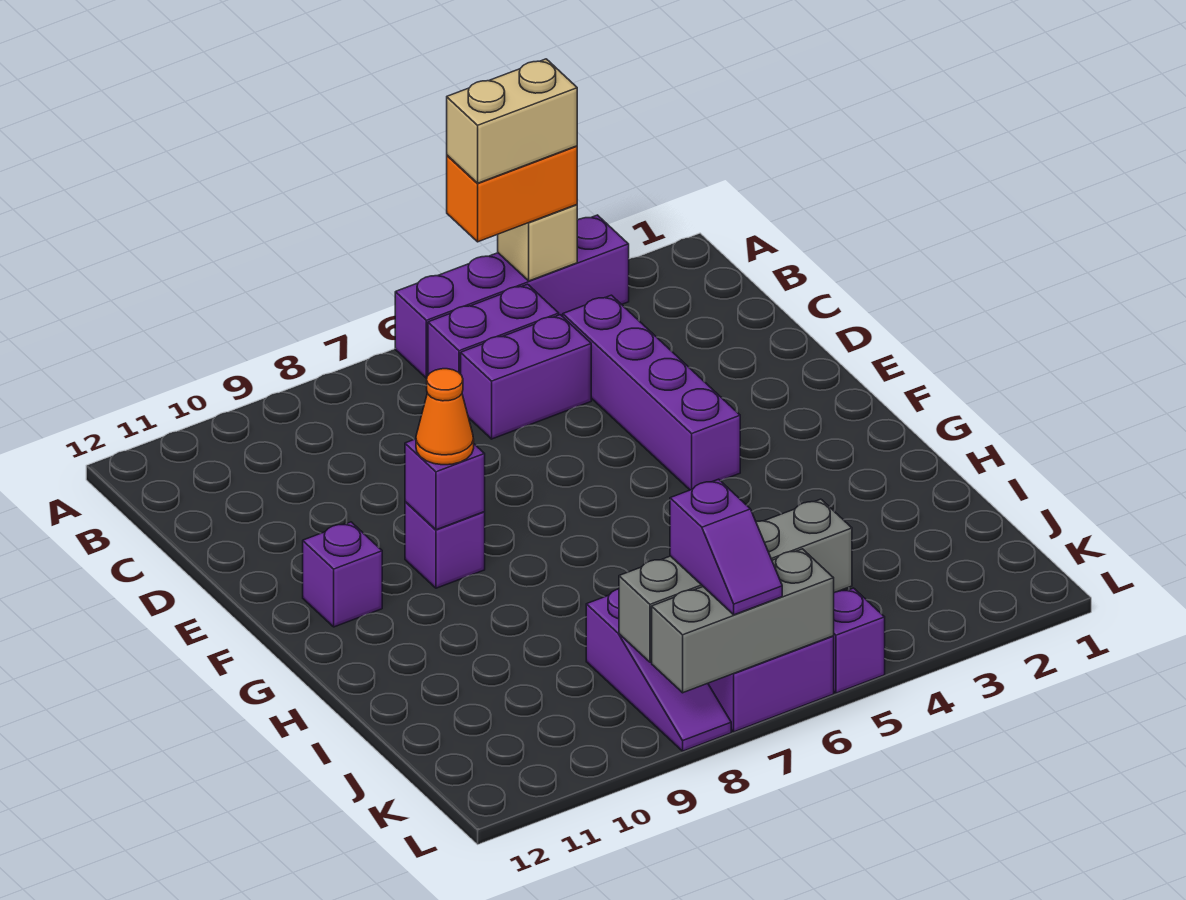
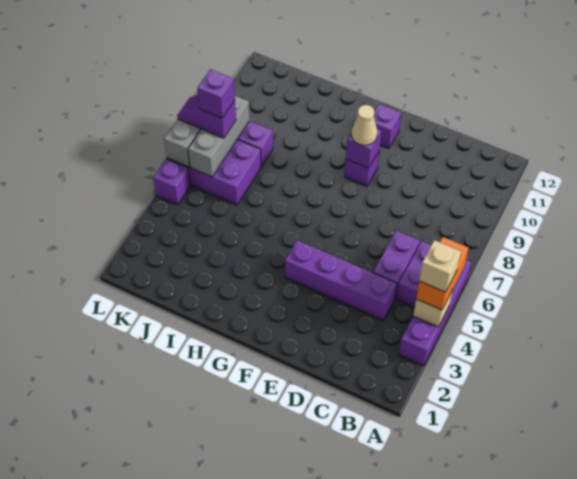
tan 1x2 brick [447,59,577,183] -> tan 1x1 brick [419,240,461,292]
orange 1x1 cone [416,369,474,465] -> tan 1x1 cone [351,105,377,145]
grey 1x4 brick [619,499,852,662] -> grey 1x3 brick [188,96,250,177]
none -> purple 1x1 brick [197,69,235,118]

